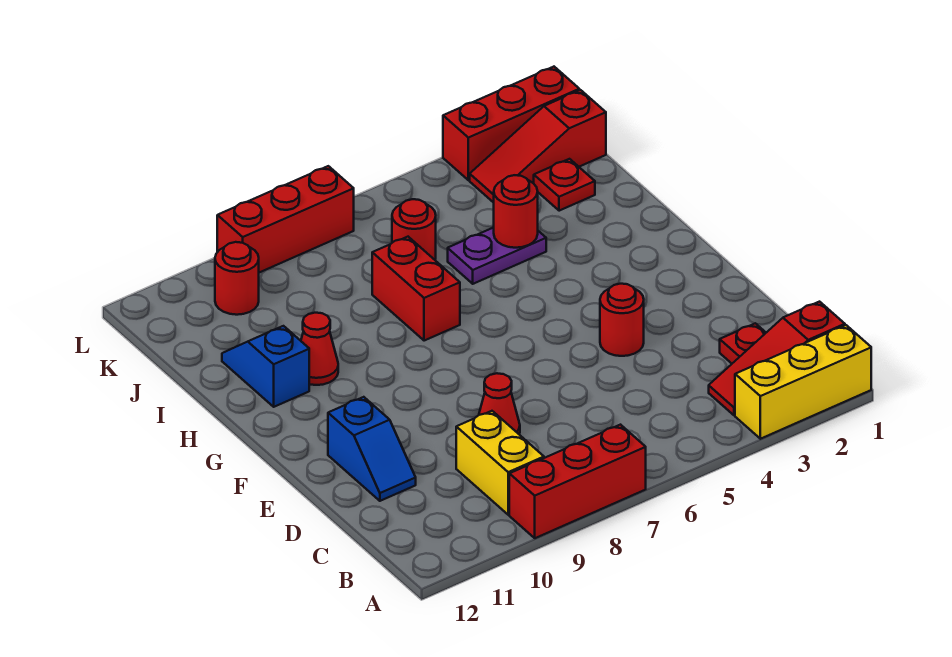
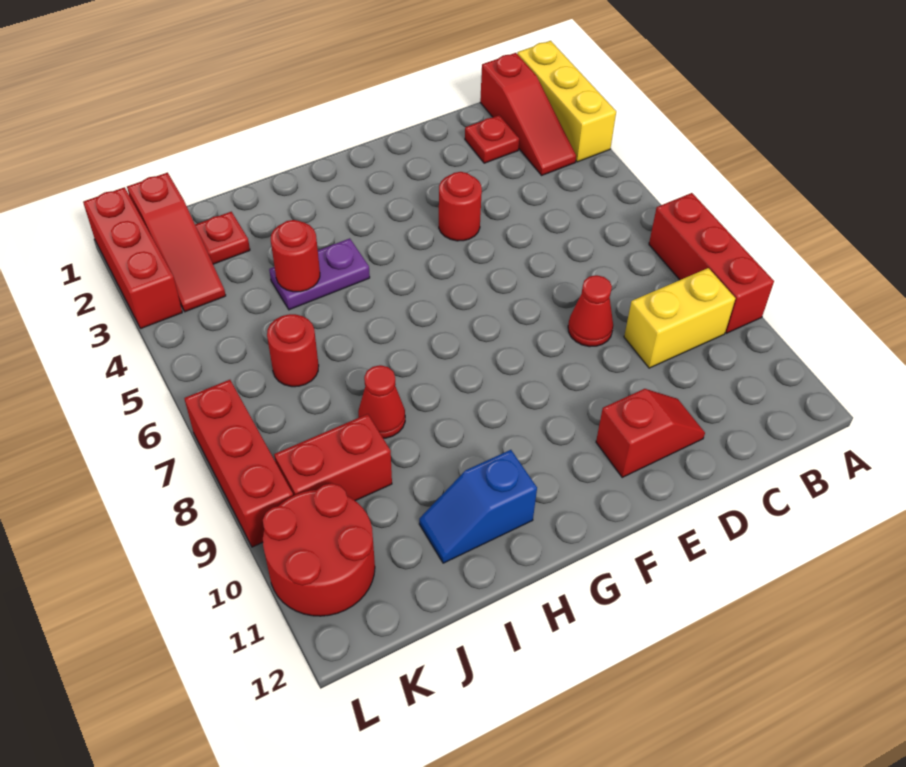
blue 1x2 slope [328,397,416,501] -> red 1x2 slope [596,389,705,477]
red 1x2 brick [372,237,460,341] -> red 1x2 brick moved to [274,414,392,501]
red 1x1 cone [301,313,338,385] -> red 1x1 cone moved to [358,365,405,438]
purple 1x2 plate [448,228,546,284] -> purple 1x2 plate turned to [269,238,370,310]
red 1x1 round brick [215,242,259,315] -> red 2x2 round brick [263,483,375,616]

